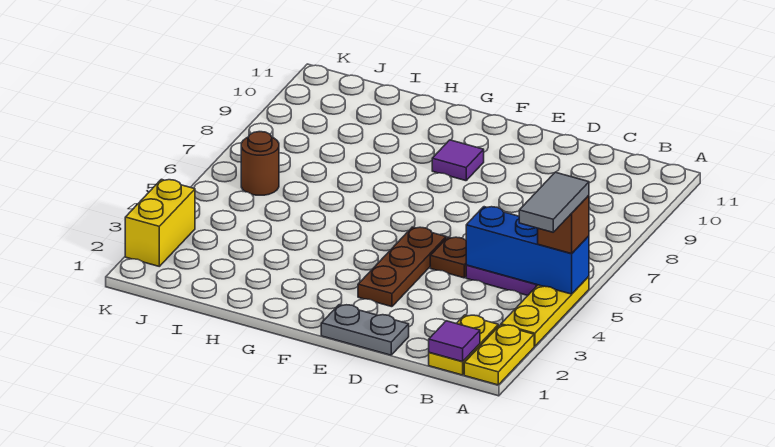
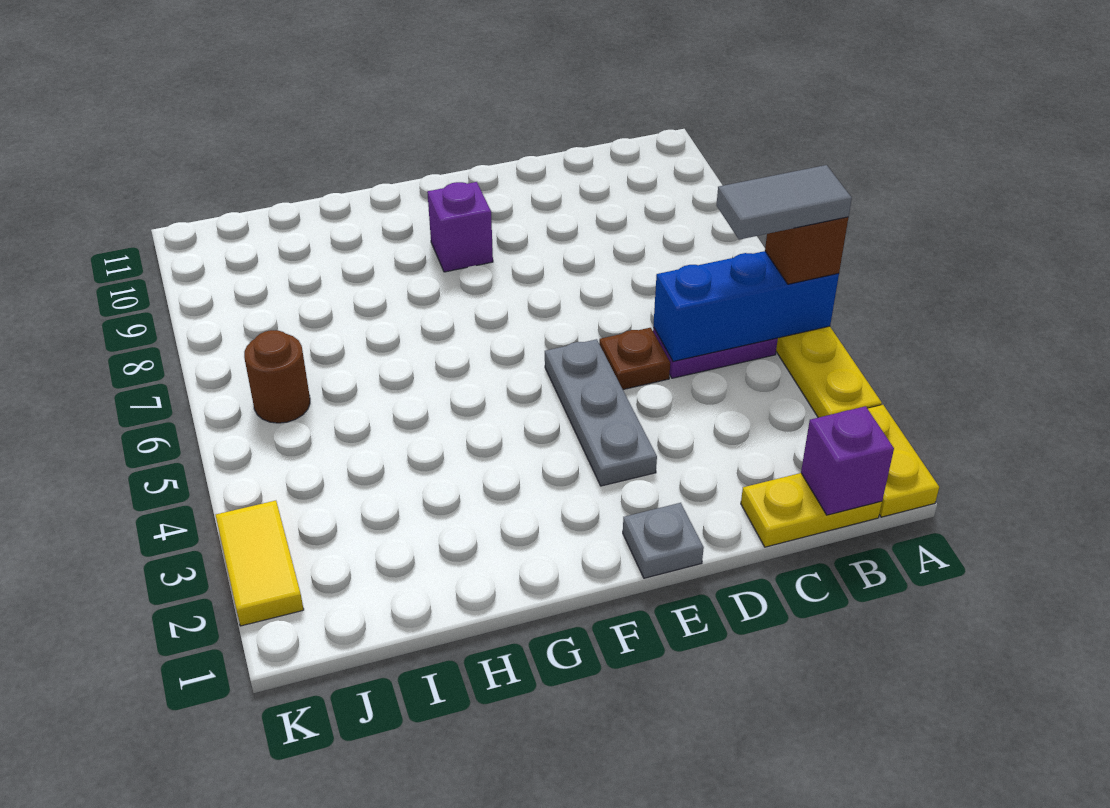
grey 1x2 tile [519,172,589,232] -> grey 1x2 tile turned to [716,165,852,240]
yellow 1x2 plate [429,315,498,375] -> yellow 1x2 plate turned to [741,473,882,547]
purple 1x1 tile [429,321,480,362] -> purple 1x1 brick [801,406,894,515]
grey 1x2 plate [321,305,409,355] -> grey 1x1 plate [623,503,704,578]
brown 1x3 plate [358,227,446,307] -> grey 1x3 plate [545,339,657,486]
purple 1x1 tile [432,140,484,181] -> purple 1x1 brick [427,182,493,272]
yellow 1x2 brick [125,179,195,266] -> yellow 1x2 tile [216,501,304,626]

